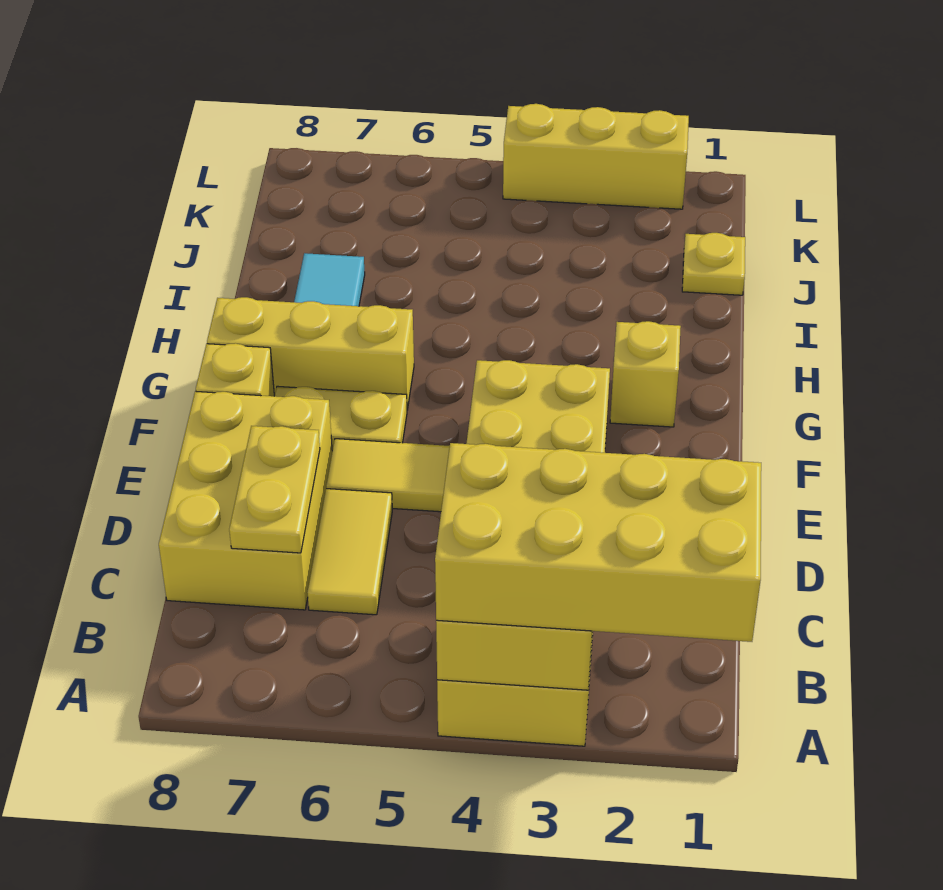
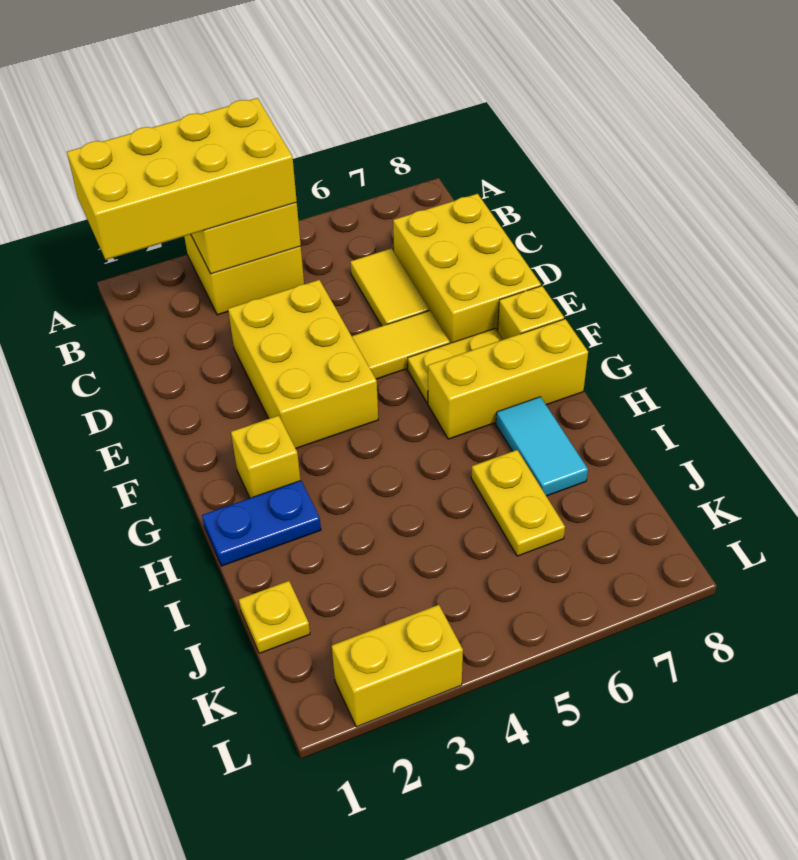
yellow 1x2 plate [229,426,320,553] -> yellow 1x2 plate moved to [471,450,565,556]
none -> blue 1x2 plate [202,480,321,566]
yellow 1x3 brick [503,104,689,209] -> yellow 1x2 brick [332,605,463,727]

